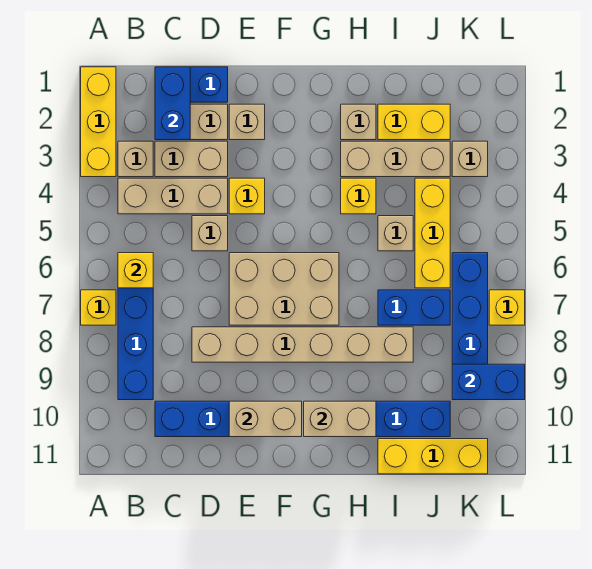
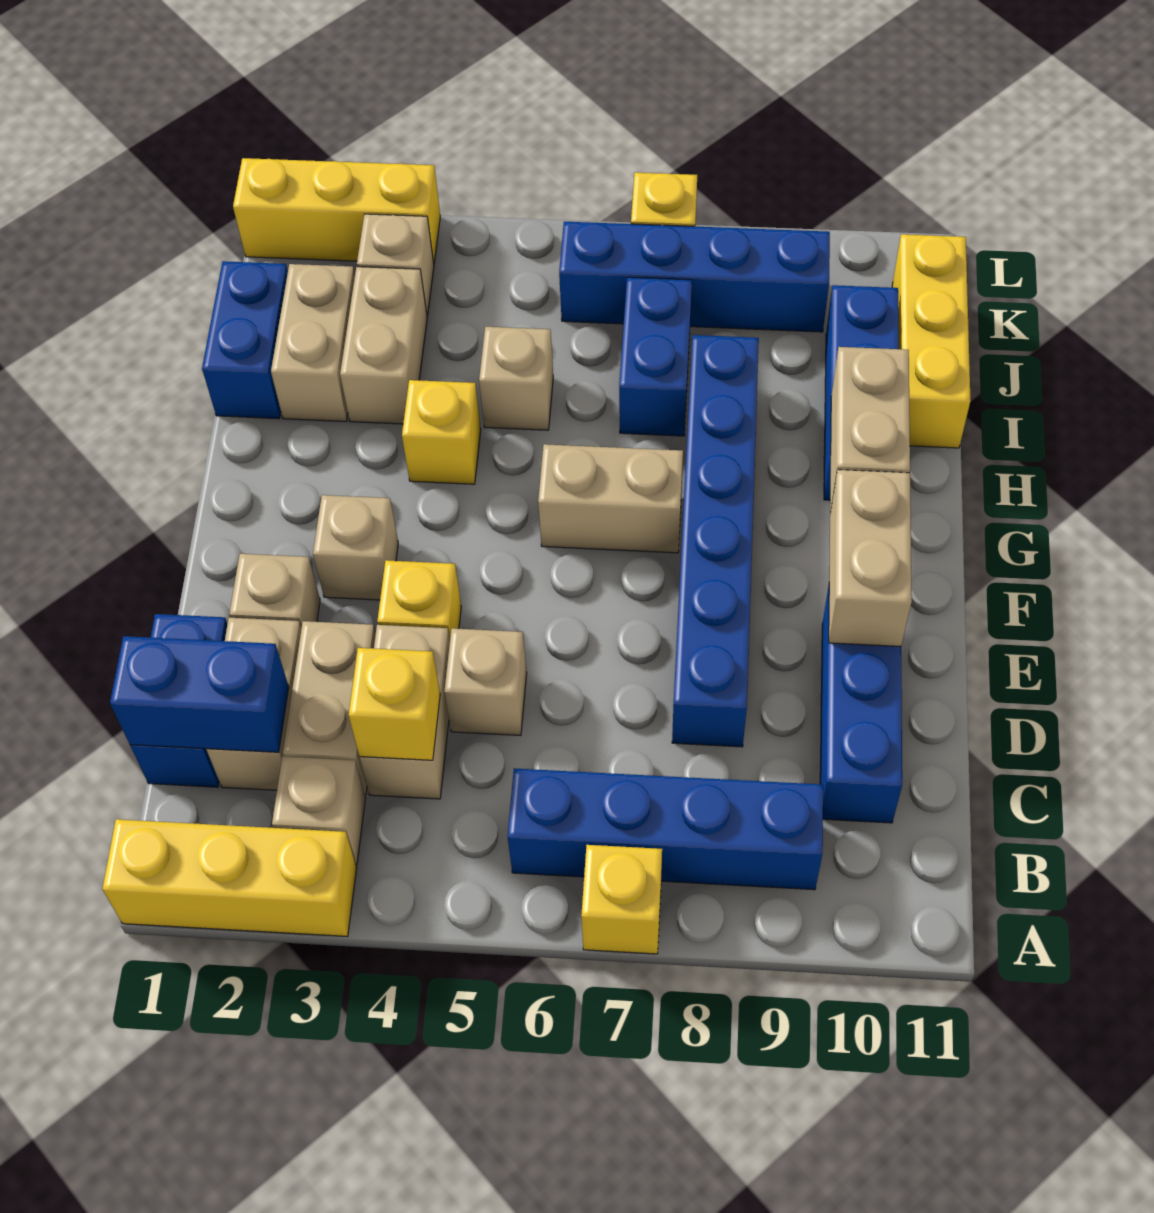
tan 1x3 brick [118,178,228,214] -> tan 1x2 brick [360,625,450,799]
yellow 1x1 brick [118,253,153,288] -> yellow 1x1 brick moved to [349,648,440,760]
tan 1x6 brick [192,327,413,362] -> blue 1x6 brick [672,335,759,747]
tan 2x3 brick [229,253,339,325] -> tan 1x2 brick [538,444,683,553]
tan 1x1 brick [341,104,376,140] -> tan 1x1 brick moved to [313,495,398,600]
tan 1x3 brick [341,141,450,177] -> tan 1x2 brick [340,267,427,424]
yellow 1x2 brick [378,104,450,140] -> tan 1x2 brick [271,264,355,421]
yellow 1x3 brick [415,178,450,288] -> yellow 1x3 brick moved to [233,158,440,263]
blue 1x2 brick [452,364,525,400] -> blue 1x2 brick moved to [202,261,288,419]

